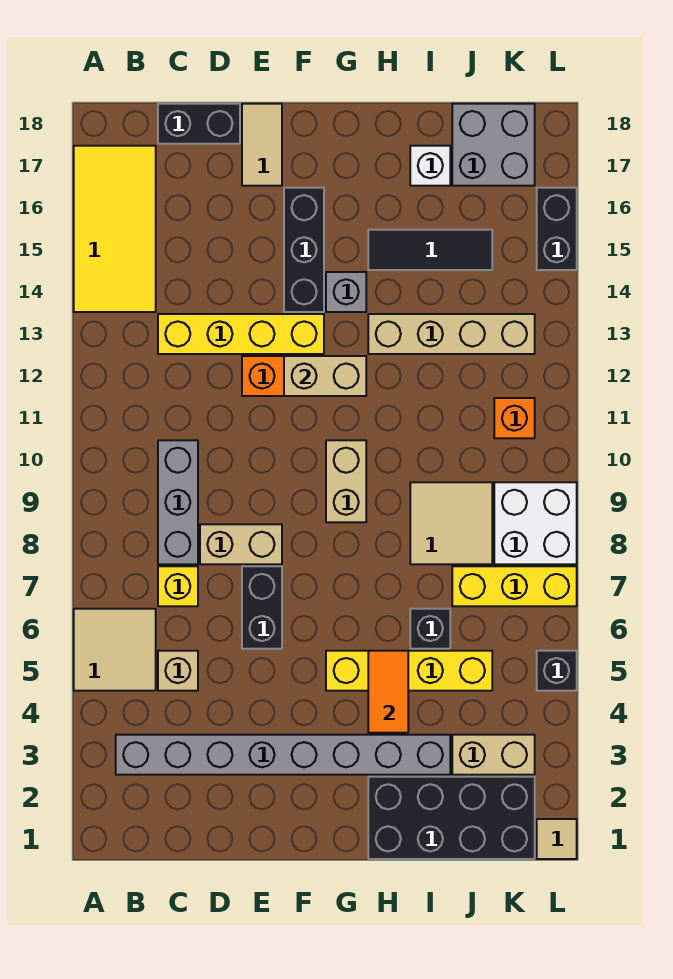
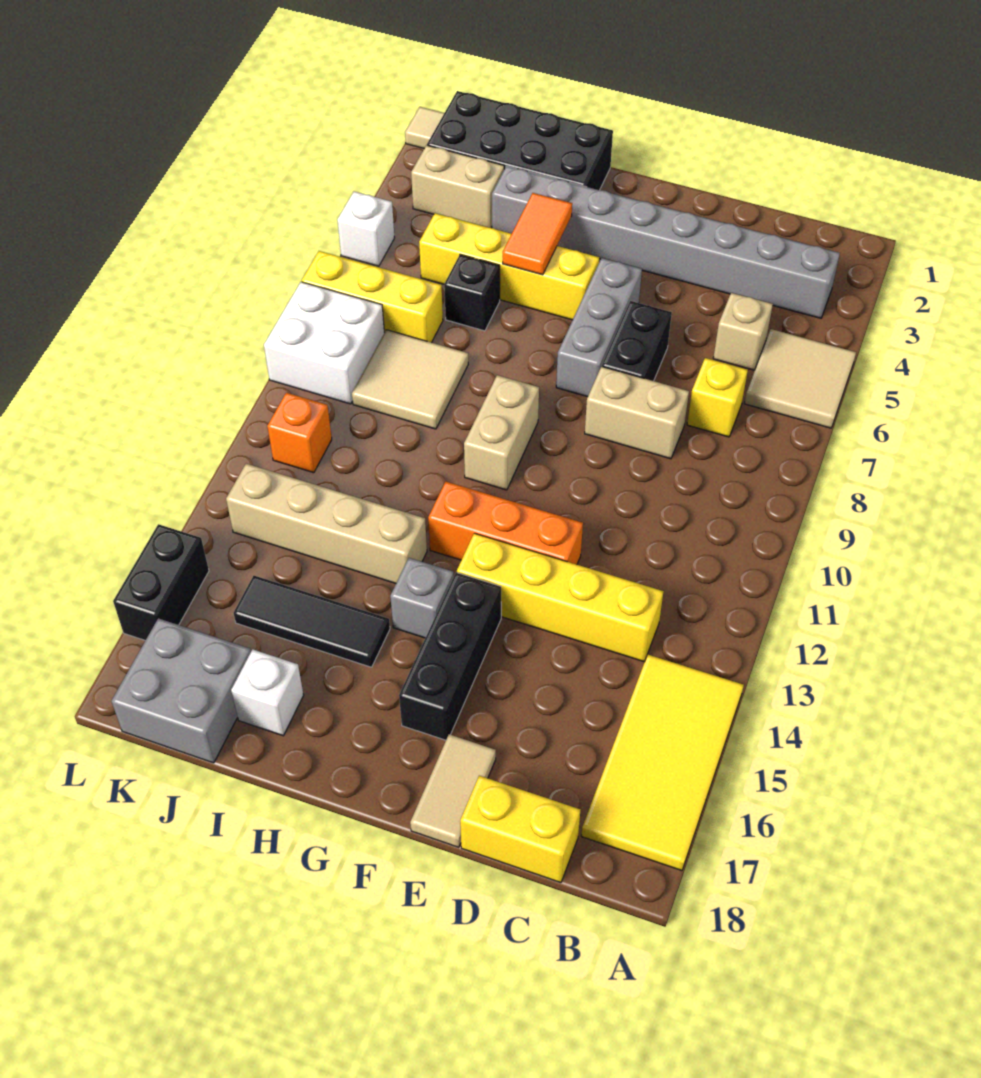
grey 1x3 brick [158,440,198,564] -> grey 1x3 brick moved to [556,258,642,397]
black 1x2 brick [158,104,240,144] -> yellow 1x2 brick [460,776,580,883]
tan 1x2 brick [284,356,366,396] -> none
black 1x1 brick [537,651,577,691] -> white 1x1 brick [337,191,394,266]

